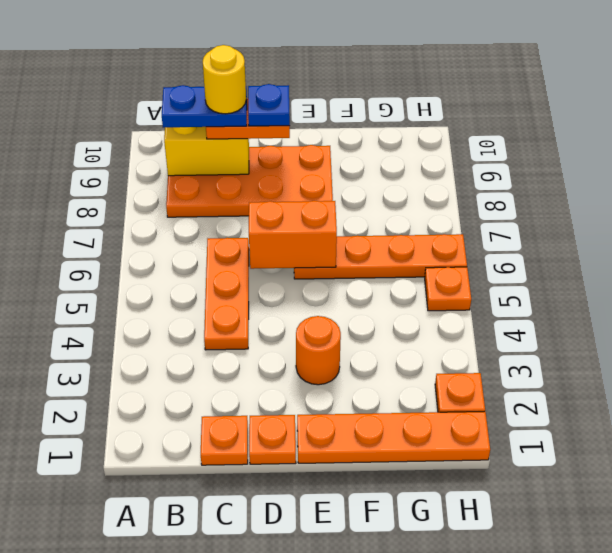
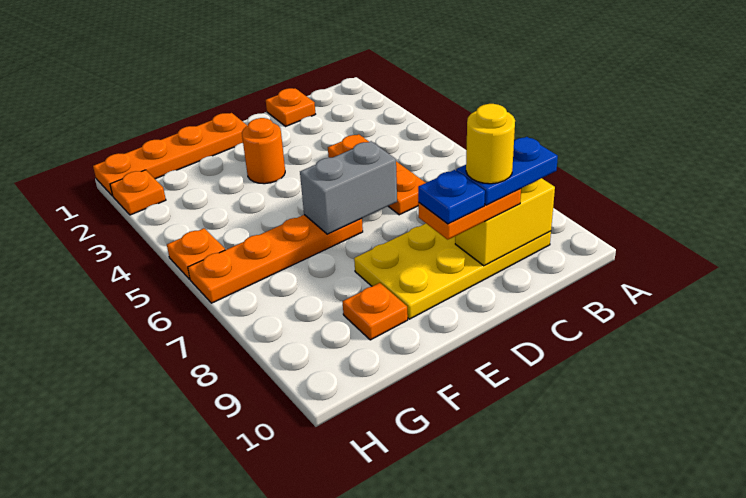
orange 2x4 plate [166,145,333,217] -> yellow 2x4 plate [354,224,551,319]
orange 1x1 plate [249,415,296,464] -> orange 1x1 plate moved to [343,283,408,340]
orange 1x2 brick [249,201,337,269] -> grey 1x2 brick [300,141,397,234]

